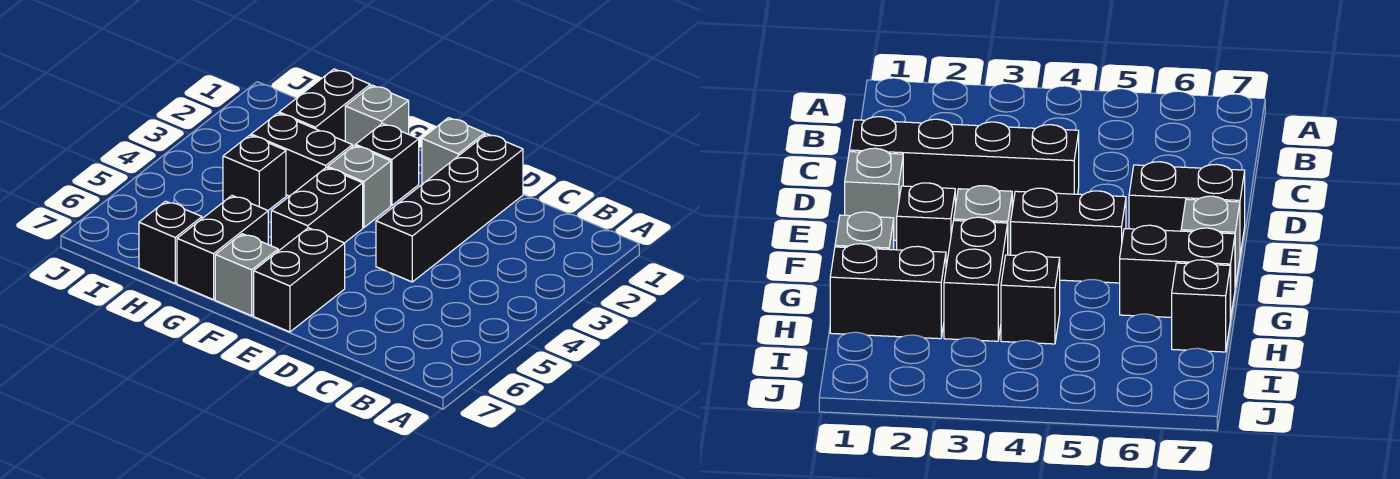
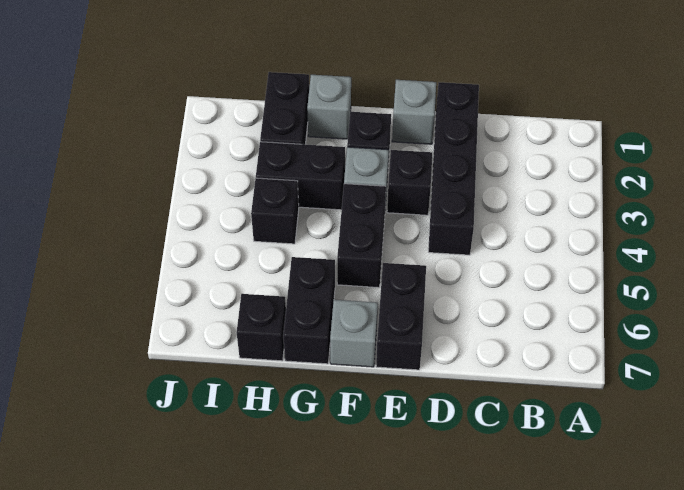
none -> black 1x1 brick [387,150,432,215]

